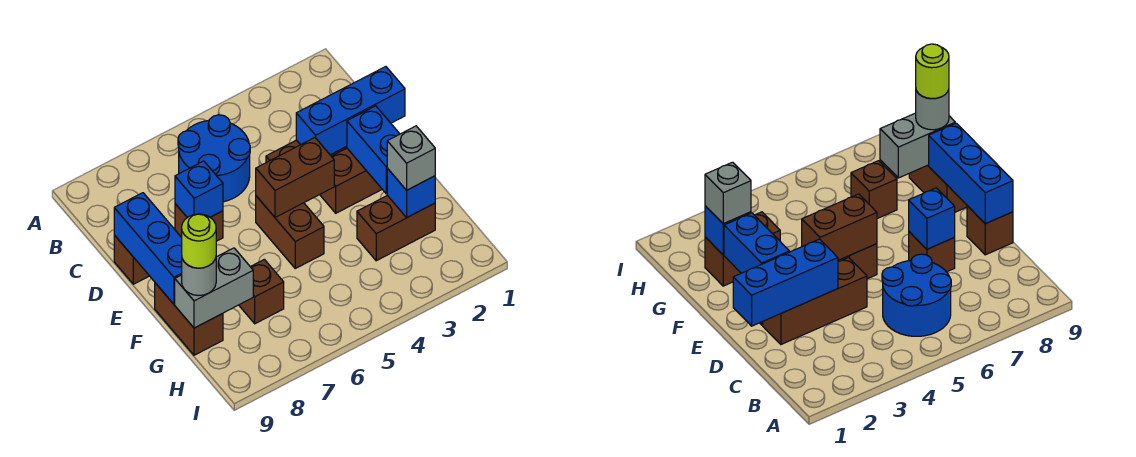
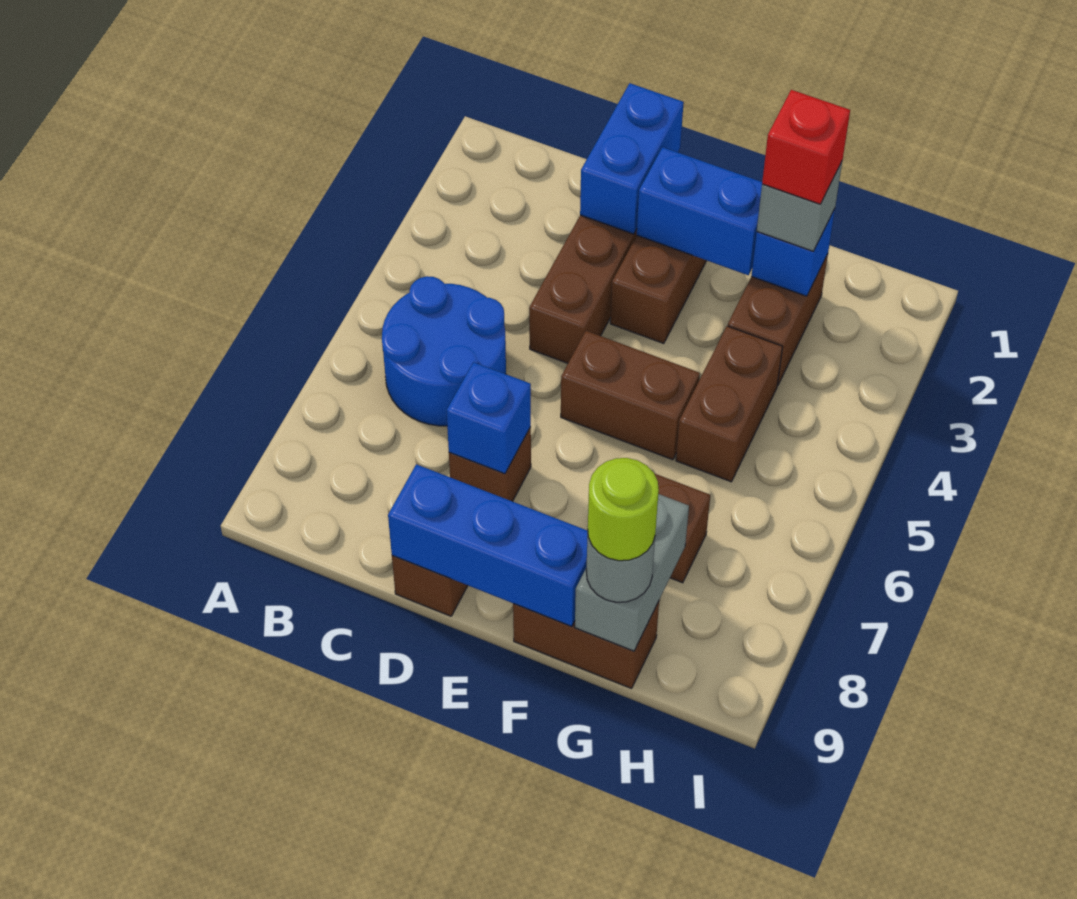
blue 1x3 brick [296,67,405,155] -> blue 1x2 brick [580,83,684,234]
brown 1x2 brick [256,138,334,217] -> brown 1x2 brick moved to [676,326,783,482]
none -> red 1x1 brick [762,90,850,204]

